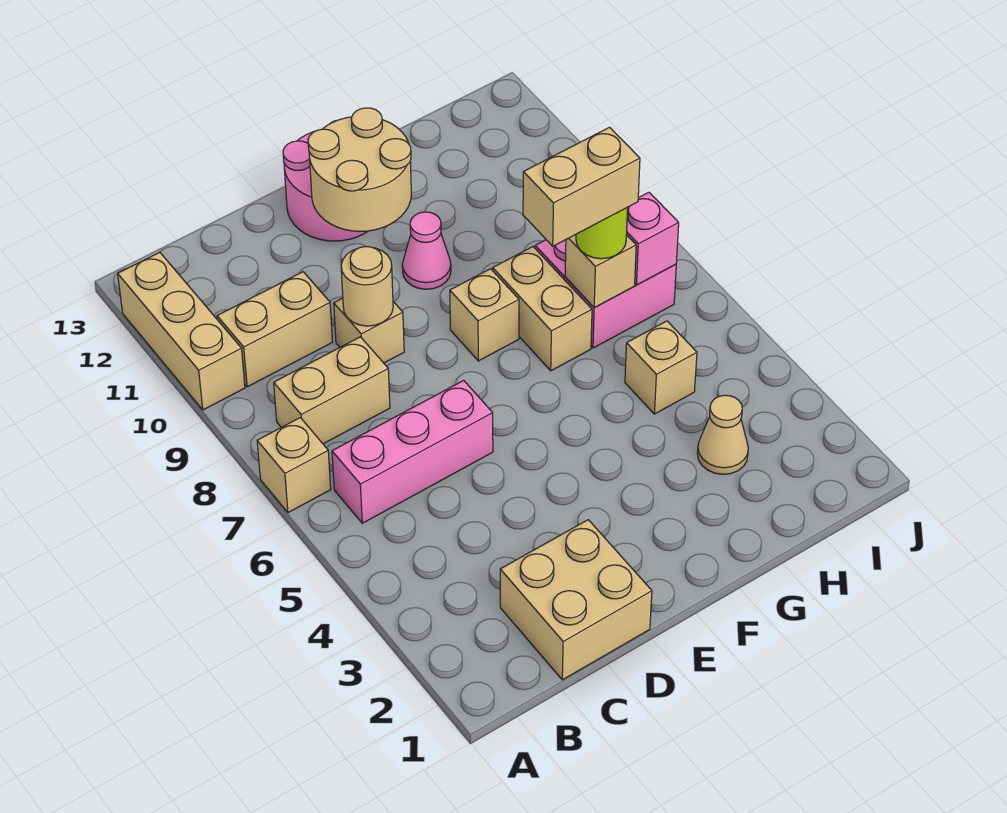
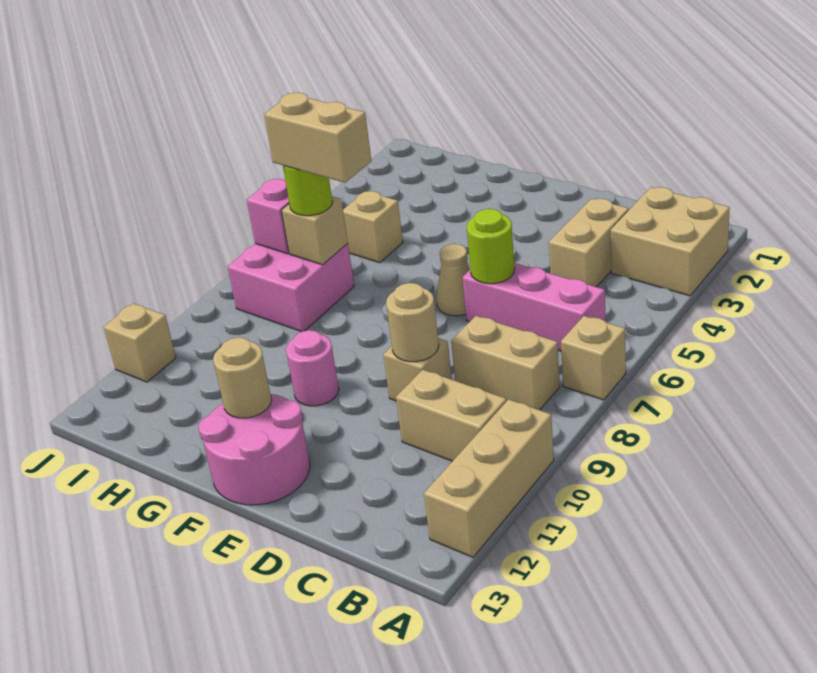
tan 2x2 brick [500,520,652,680] -> tan 2x2 brick moved to [611,187,730,296]
none -> lime 1x1 round brick [467,209,515,284]
tan 2x2 round brick [308,108,411,232] -> tan 1x1 round brick [213,337,272,418]
tan 1x1 brick [450,269,519,361] -> tan 1x1 brick moved to [104,303,176,382]
pink 1x1 cone [402,212,451,289] -> pink 1x1 round brick [286,330,339,406]
tan 1x2 brick [493,247,592,371] -> tan 1x2 brick moved to [549,198,629,287]
tan 1x1 cone [697,395,748,474] -> tan 1x1 cone moved to [436,244,470,316]

